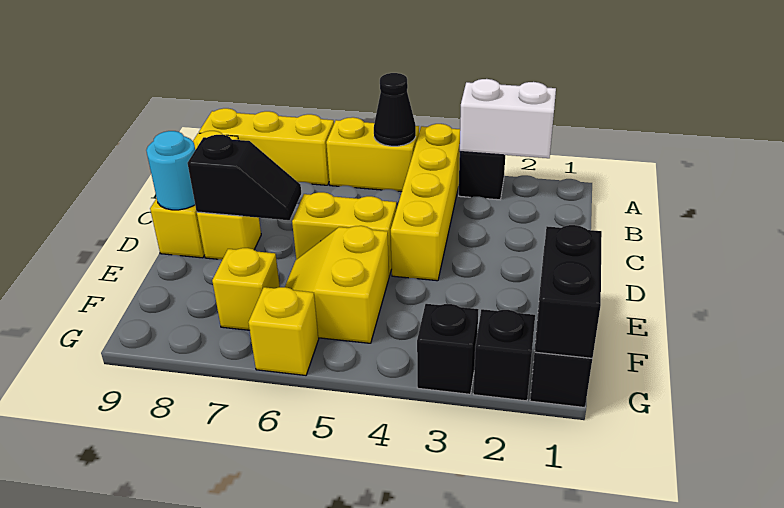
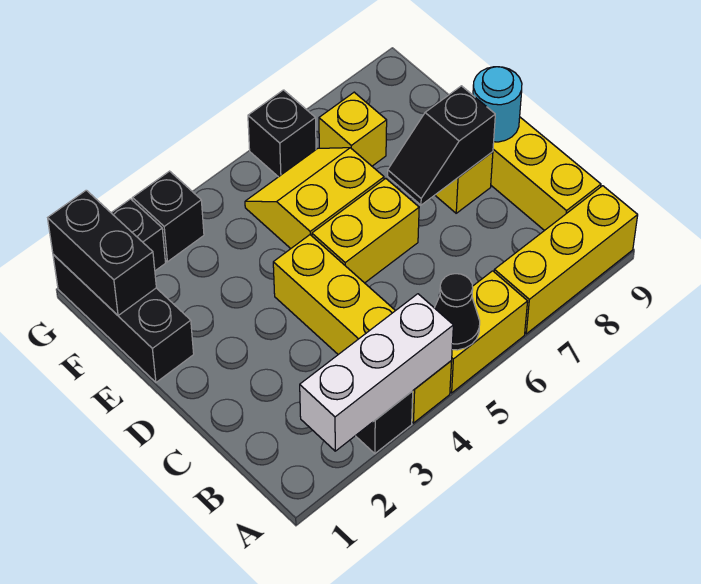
white 1x2 brick [460,79,556,158] -> white 1x3 brick [300,294,453,451]
yellow 2x2 slope [285,226,389,343] -> yellow 2x2 slope turned to [245,148,384,249]
yellow 1x1 brick [248,287,319,375] -> black 1x1 brick [248,90,316,177]

